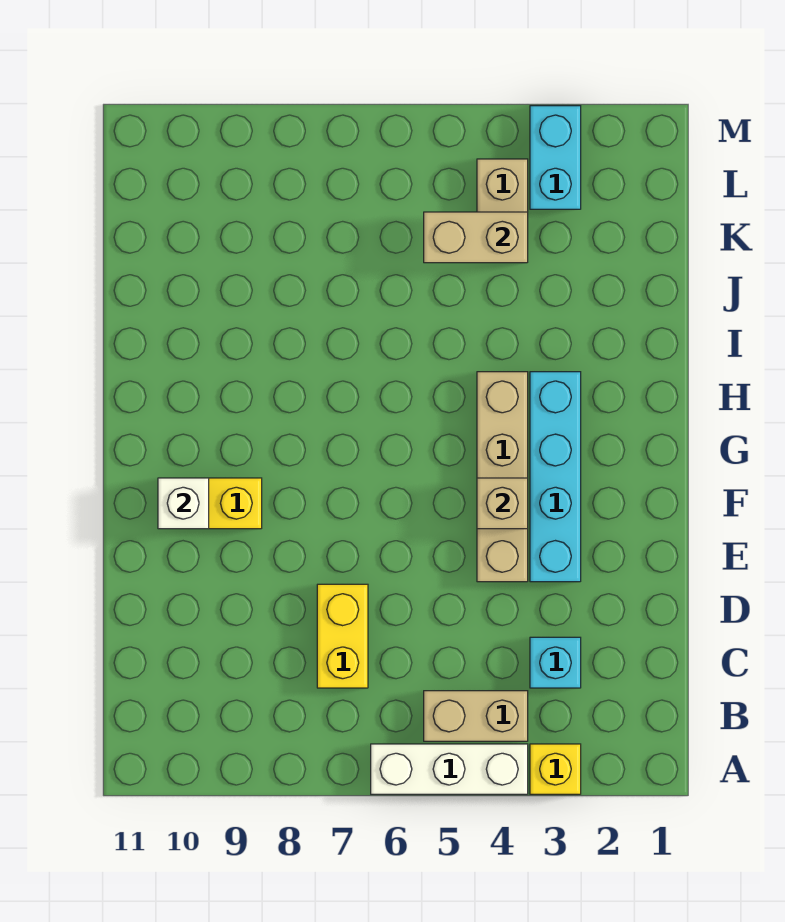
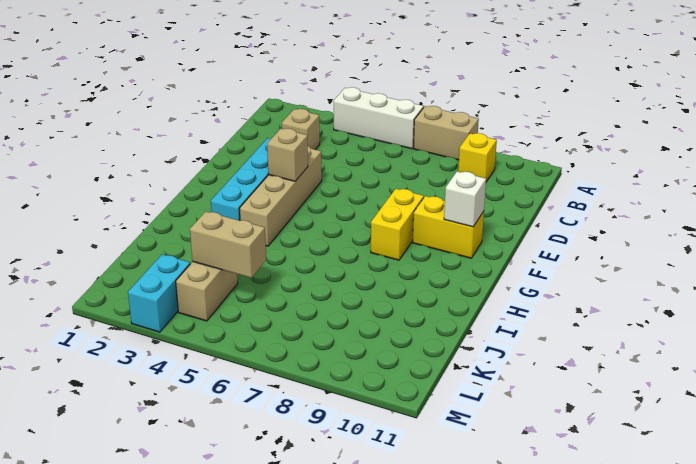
yellow 1x1 brick [530,744,581,794] -> yellow 1x1 brick moved to [458,133,497,182]
tan 1x2 brick [424,691,528,741] -> tan 1x2 brick moved to [414,106,479,160]
cyan 1x1 brick [530,637,581,688] -> tan 1x1 brick [282,109,320,149]
yellow 1x2 brick [317,584,368,688] -> yellow 1x2 brick moved to [371,189,424,260]

